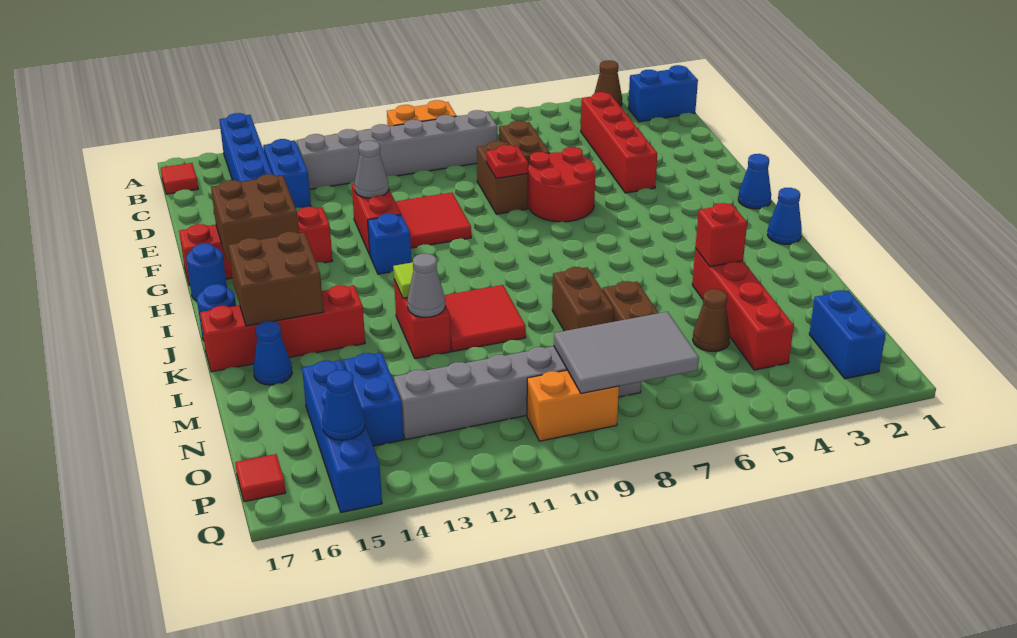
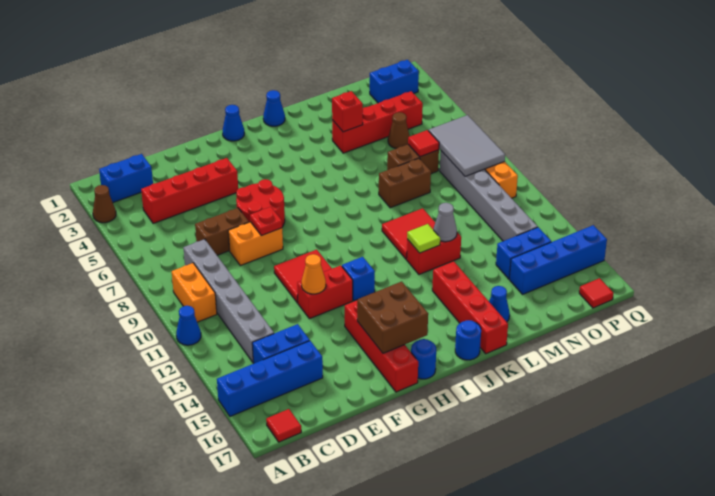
blue 1x2 brick [628,65,698,122] -> blue 1x2 brick turned to [99,154,153,202]
brown 1x2 brick [477,141,528,214] -> orange 1x2 brick [228,222,283,266]
grey 1x1 cone [355,141,389,198] -> orange 1x1 cone [302,254,326,294]
brown 2x2 brick [229,232,324,326] -> none
none -> red 1x1 tile [408,130,439,157]
blue 1x1 cone [322,370,365,440] -> blue 1x1 cone moved to [176,306,201,345]

